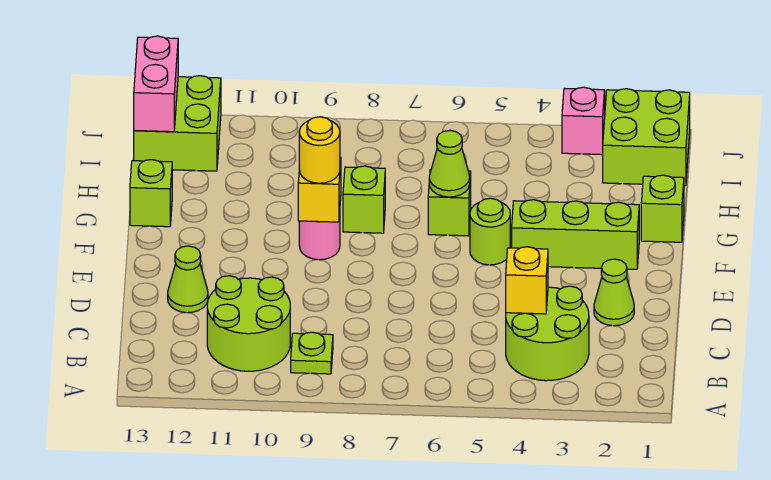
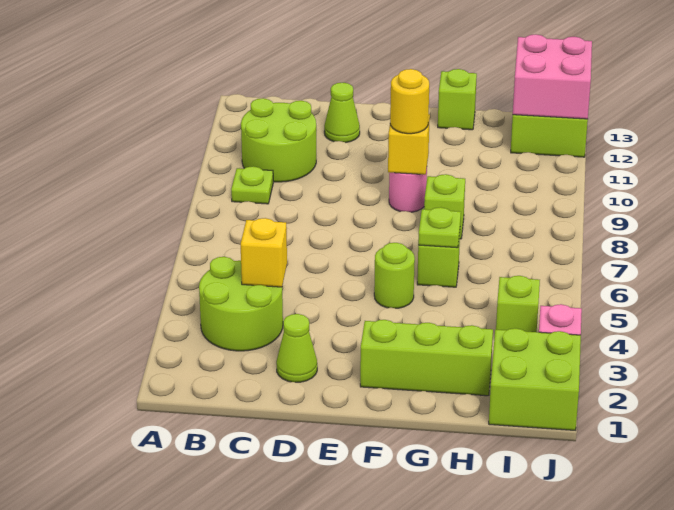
lime 1x3 brick [512,200,639,269] -> lime 1x3 brick turned to [360,320,493,396]
lime 1x1 brick [641,175,684,242] -> lime 1x1 brick moved to [496,276,540,332]
lime 1x1 cone [429,131,470,197] -> lime 1x1 plate [418,207,461,248]
pink 1x2 brick [134,36,178,132] -> pink 2x2 brick [513,34,592,119]

